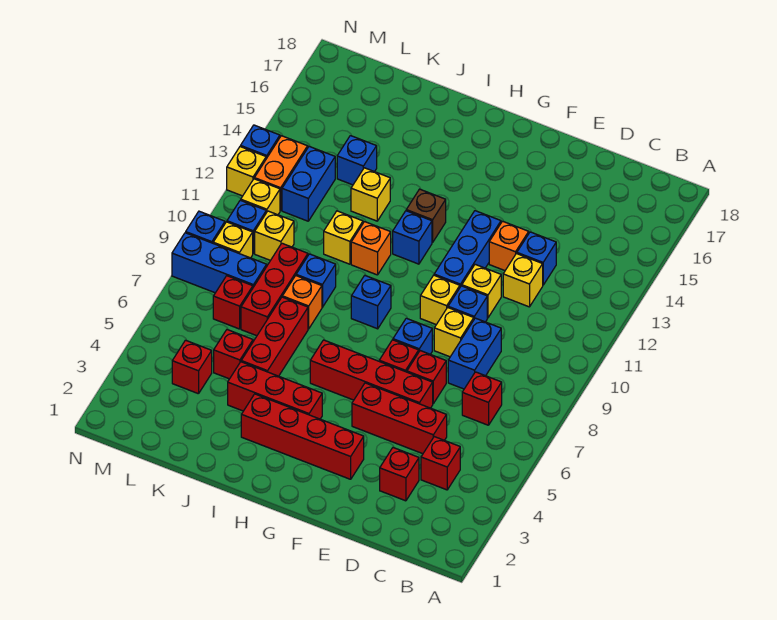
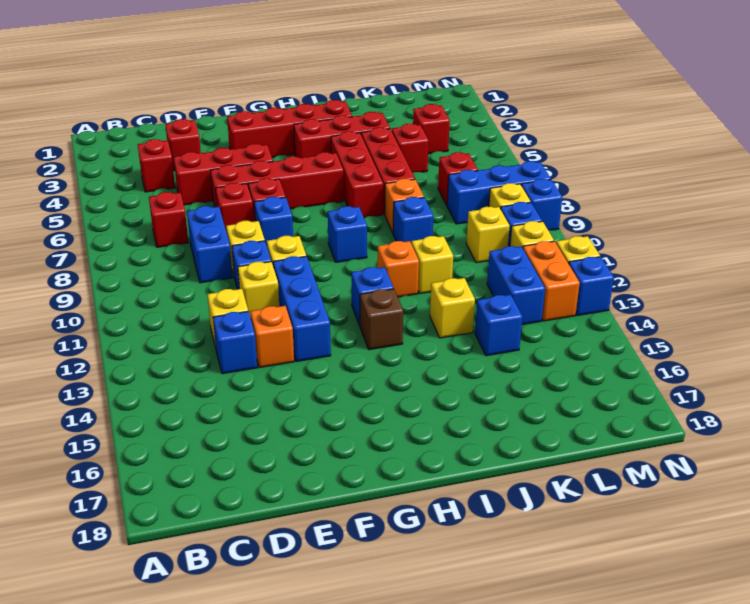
red 1x3 brick [241,243,308,336] -> red 1x3 brick moved to [331,131,383,218]

